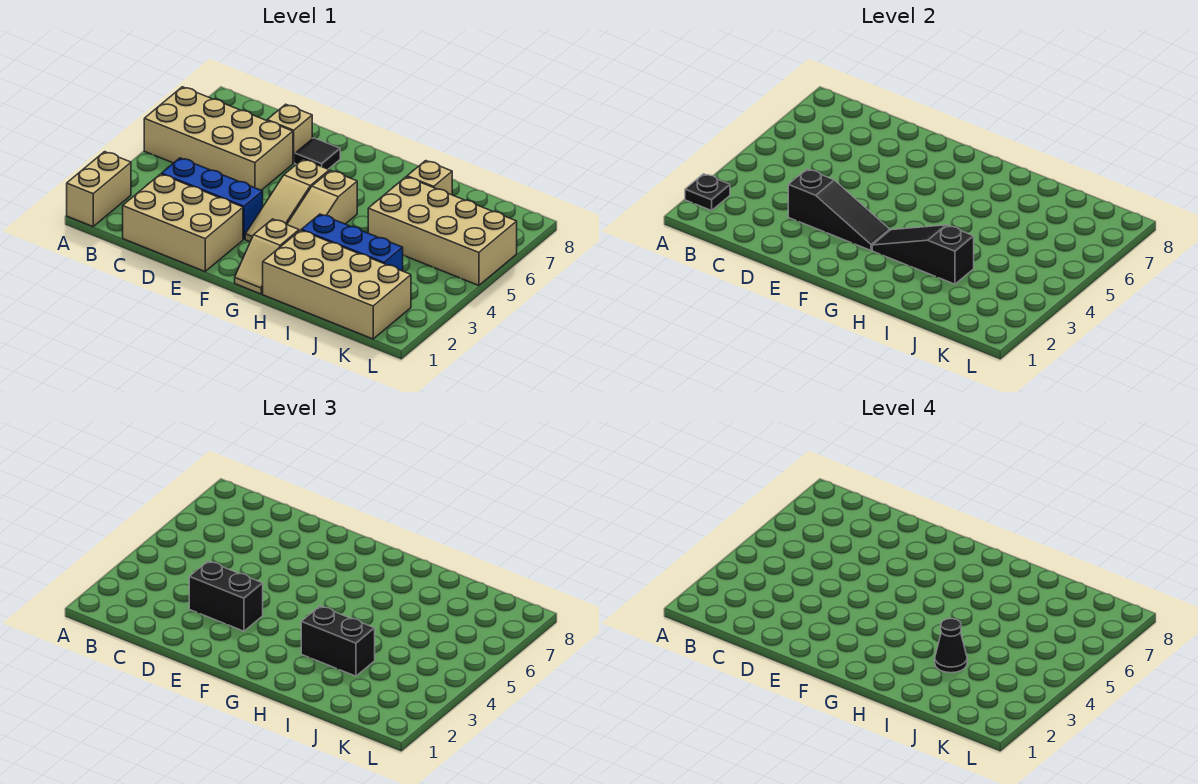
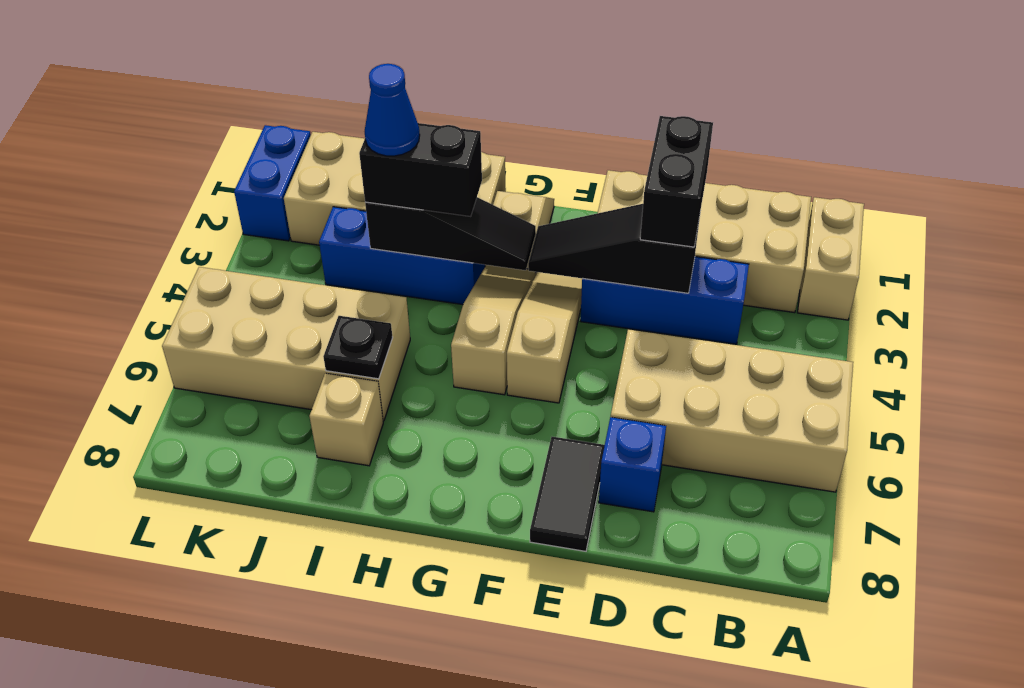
black 1x1 plate [685,174,730,210] -> black 1x1 plate moved to [323,316,393,379]
tan 2x3 brick [123,174,243,272] -> tan 2x4 brick [598,170,811,313]
black 1x2 brick [189,561,263,631] -> black 1x2 brick turned to [640,116,713,247]
tan 1x1 brick [267,104,312,163] -> blue 1x1 brick [599,417,666,512]
black 1x1 tile [295,138,340,169] -> black 1x2 tile [530,437,605,551]
black 1x1 cone [935,619,967,673] -> blue 1x1 cone [365,64,420,156]
none -> blue 1x2 brick [234,125,311,241]

